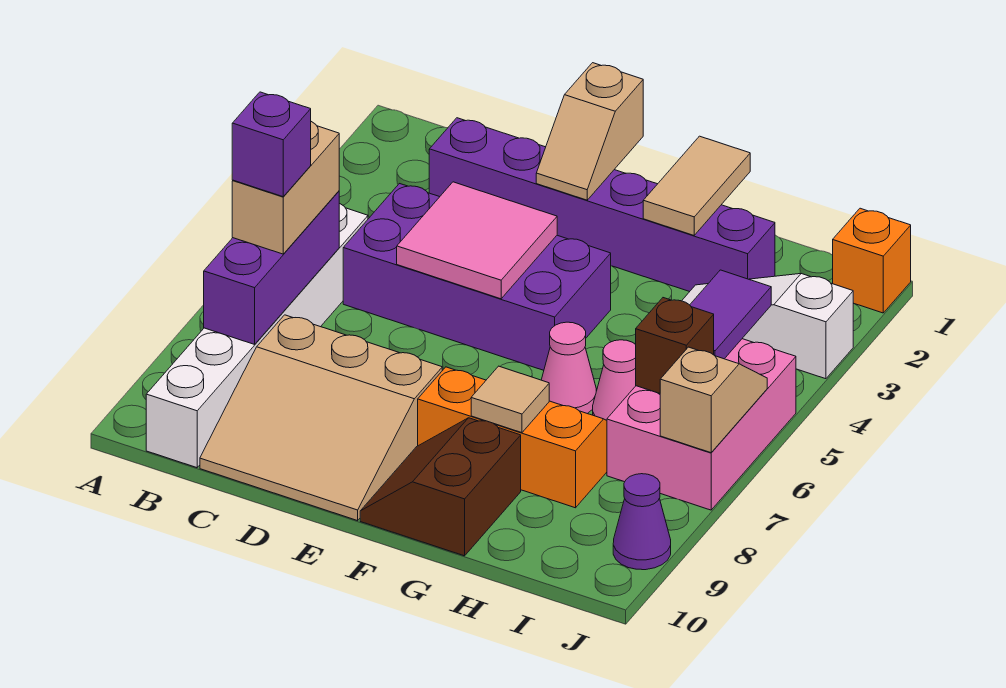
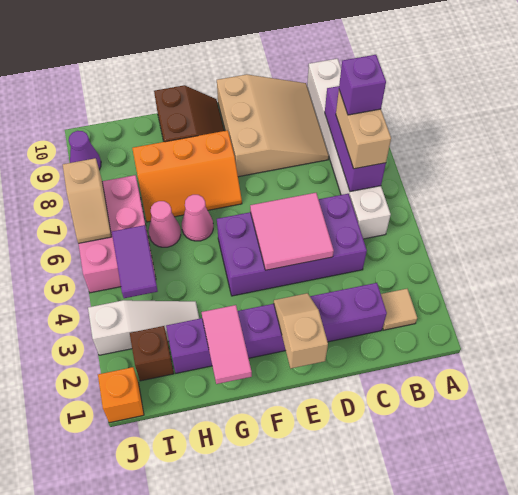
tan 3x3 slope [200,315,442,521] -> tan 3x3 slope turned to [217,74,329,177]
tan 1x2 tile [643,136,750,235] -> pink 1x2 tile [202,305,252,384]
tan 1x1 tile [471,366,549,433] -> tan 1x1 tile moved to [381,289,417,330]
brown 1x1 brick [636,298,714,393] -> brown 1x1 brick moved to [130,326,174,381]

